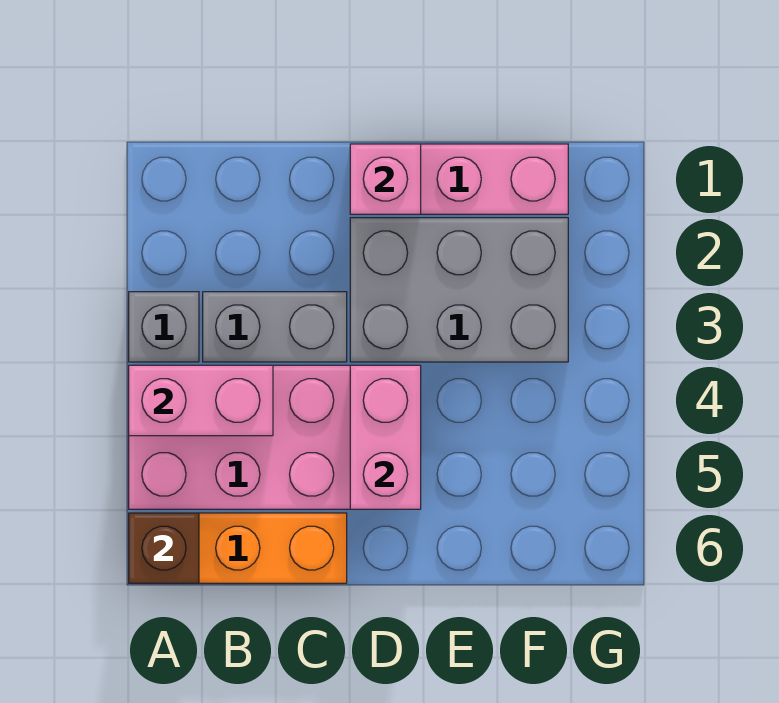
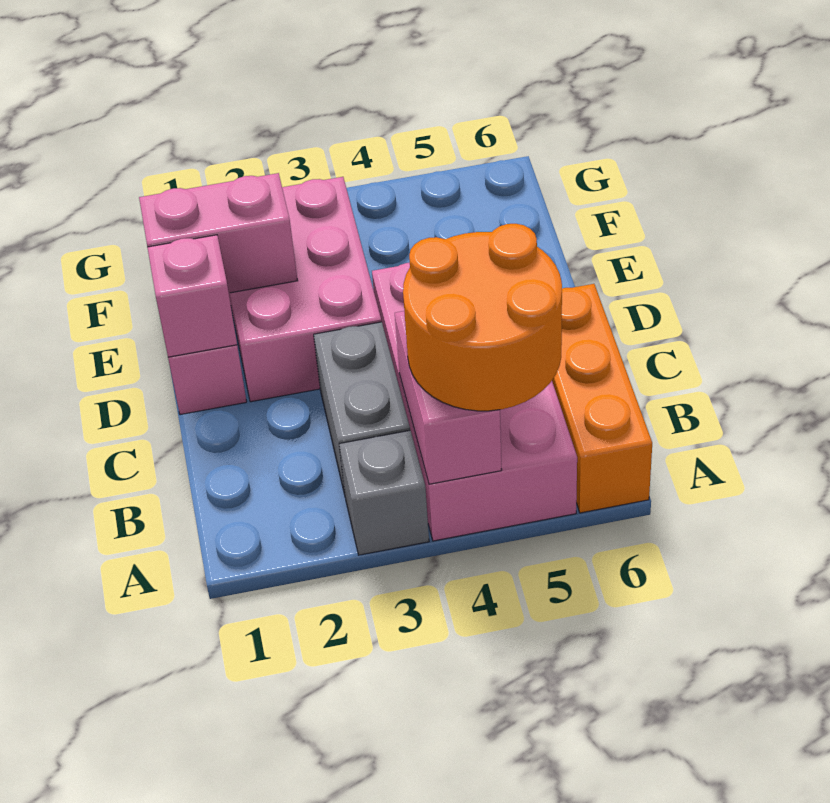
none -> orange 2x2 round brick [403,224,562,411]
brown 1x1 brick [129,513,199,583] -> none
grey 2x3 brick [350,218,568,362] -> pink 2x3 brick [229,177,381,402]
pink 1x2 brick [350,365,421,509] -> pink 1x2 brick moved to [139,173,298,293]

